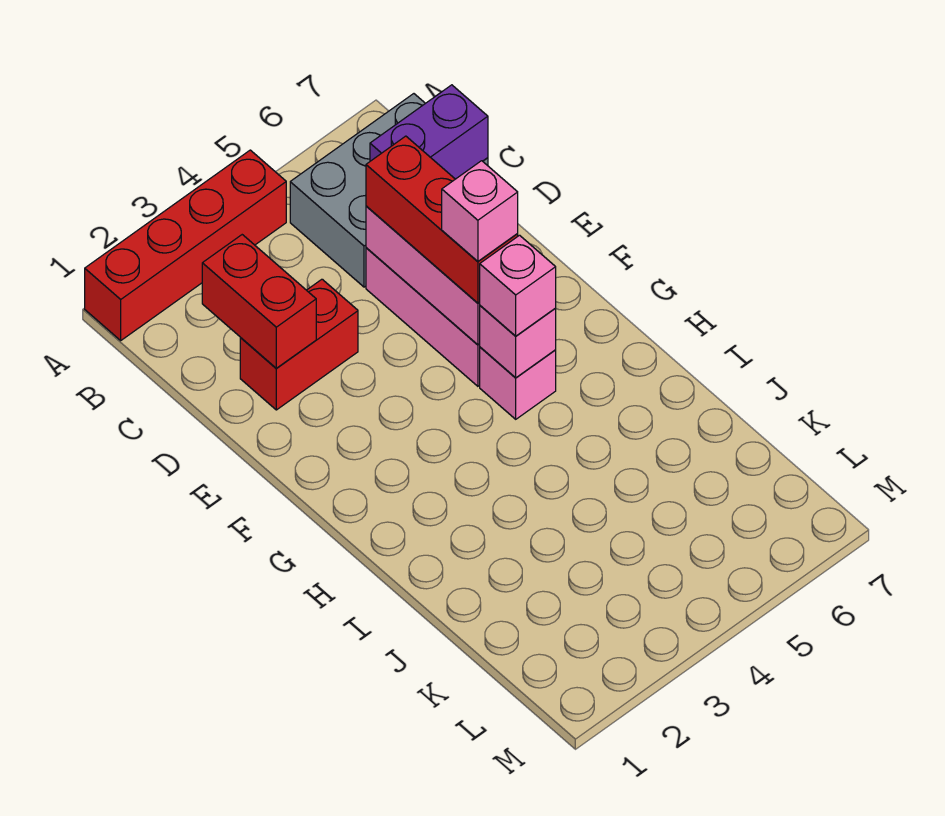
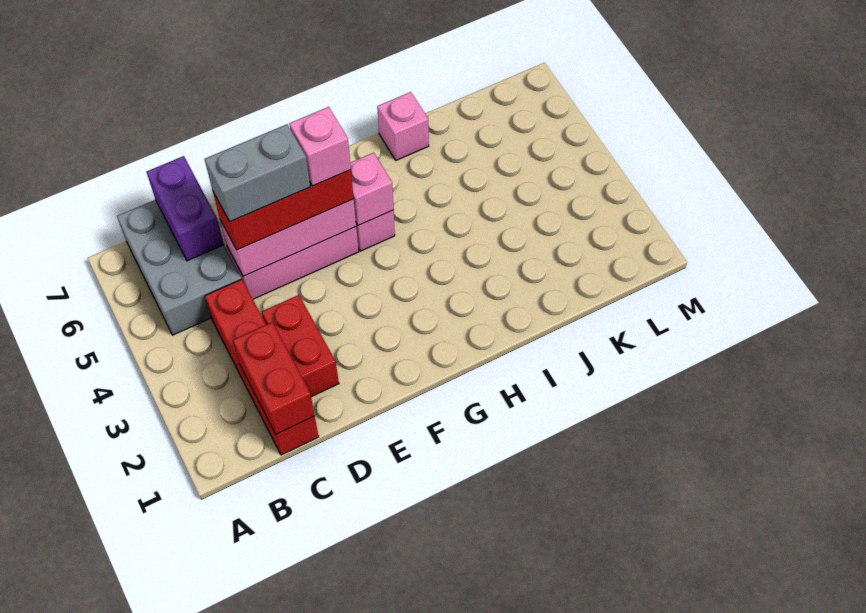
red 1x4 brick [85,150,286,340] -> red 1x4 brick moved to [205,279,319,455]
red 1x2 brick [202,235,316,368] -> red 1x2 brick turned to [233,322,315,434]
none -> grey 1x2 brick [205,124,310,222]
pink 1x1 brick [480,235,556,336] -> pink 1x1 brick moved to [377,92,429,160]

